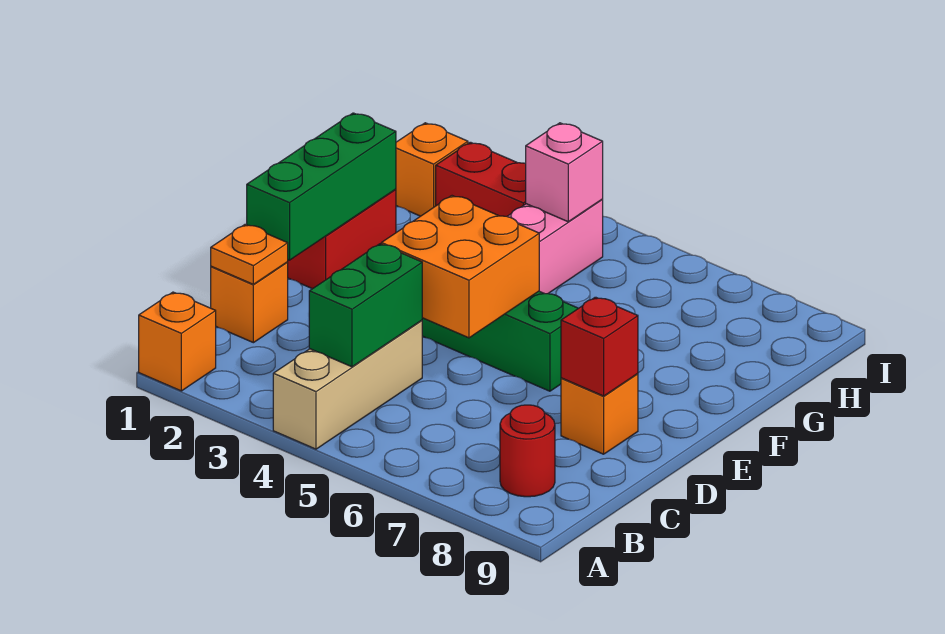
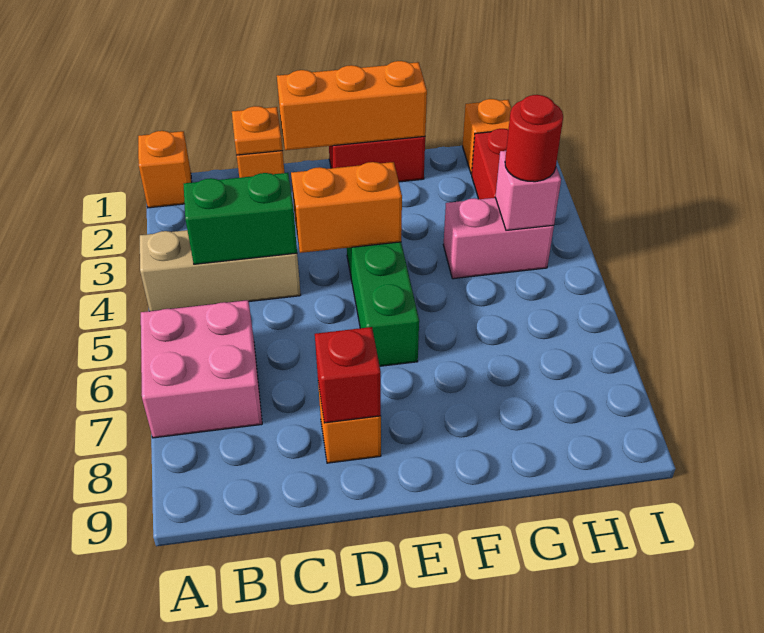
none -> pink 2x2 brick [141,300,262,438]
red 1x1 round brick [500,405,555,497] -> red 1x1 round brick moved to [505,95,563,182]
green 1x3 brick [247,113,396,260] -> orange 1x3 brick [277,61,427,150]
orange 2x2 brick [381,196,539,338] -> orange 1x2 brick [291,162,402,253]

